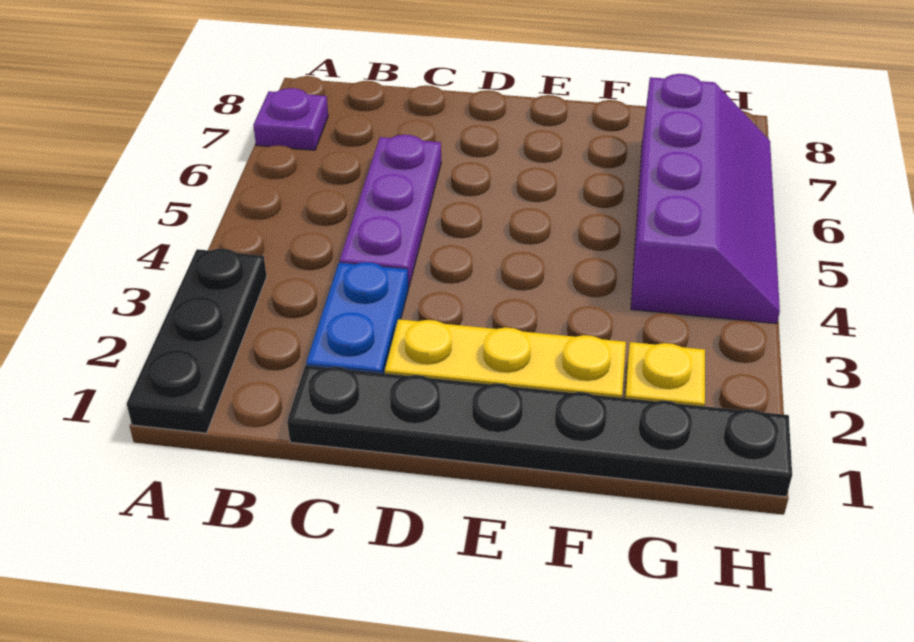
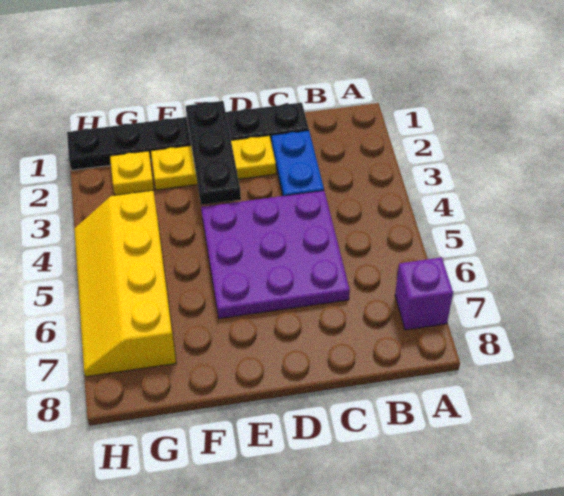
black 1x3 plate [127,249,267,433] -> black 1x3 plate moved to [186,101,241,205]
purple 1x1 plate [253,88,328,150] -> purple 1x1 brick [395,257,453,330]
purple 1x3 plate [339,135,441,288] -> purple 3x3 plate [201,191,350,319]
purple 2x4 slope [631,74,780,324] -> yellow 2x4 slope [74,191,176,377]

